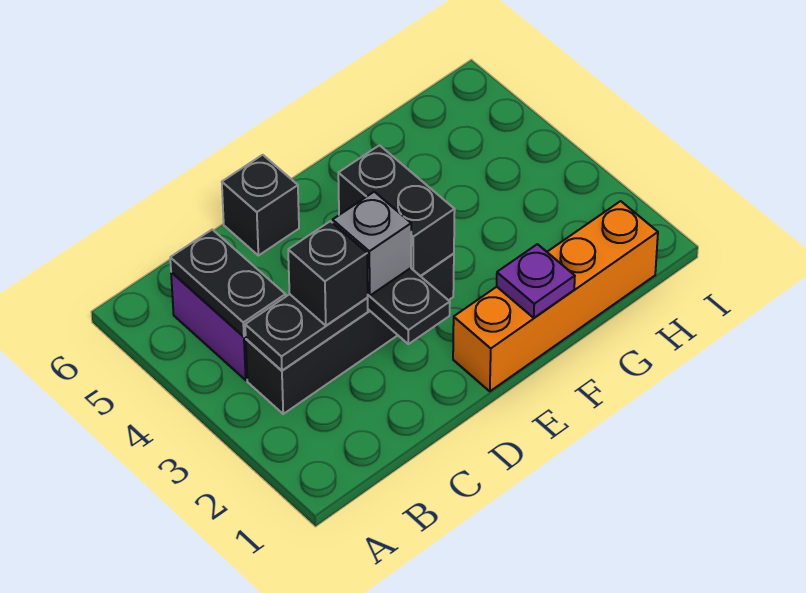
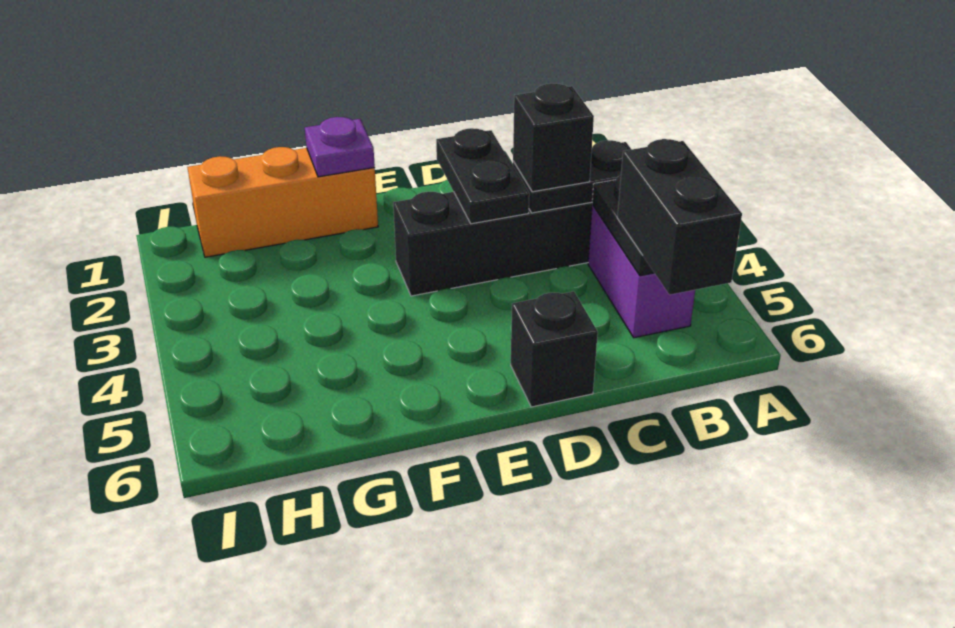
grey 1x1 brick [333,192,411,296] -> none
orange 1x4 brick [453,201,658,391] -> orange 1x3 brick [187,147,378,257]
black 1x2 brick [338,145,455,276] -> black 1x2 brick moved to [617,139,742,295]

